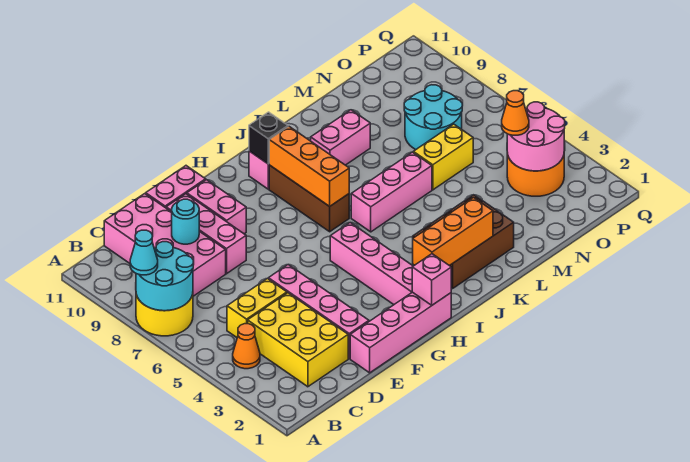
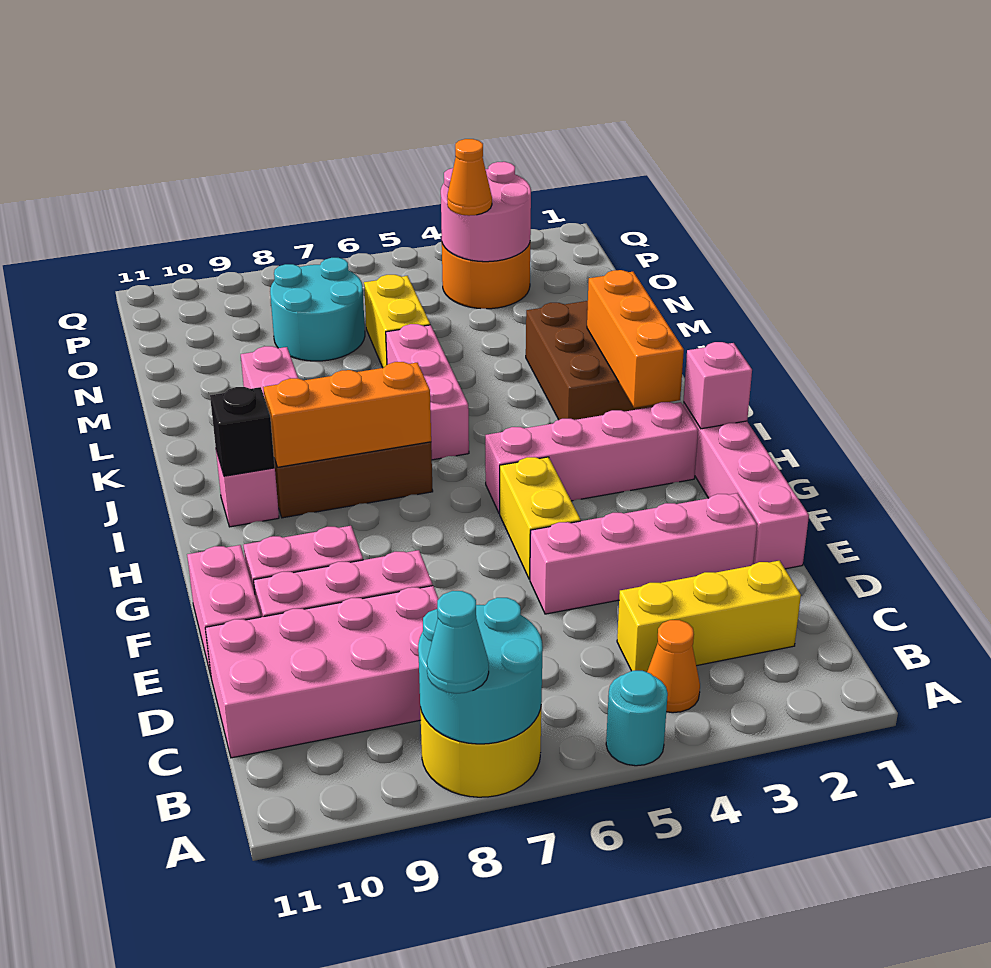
yellow 2x3 brick [248,293,348,387] -> yellow 1x3 brick [617,561,801,672]
yellow 1x2 brick [227,279,287,337] -> yellow 1x2 brick moved to [500,457,581,579]
cyan 1x1 round brick [172,199,199,244] -> cyan 1x1 round brick moved to [606,671,668,766]

